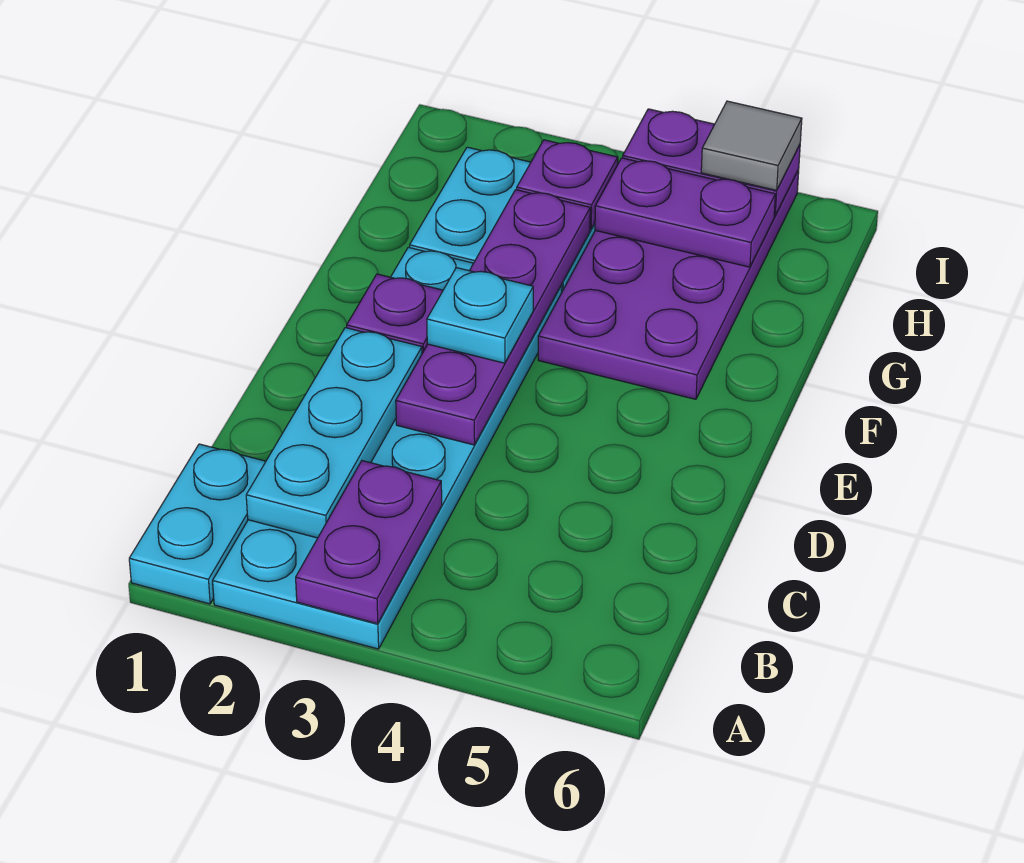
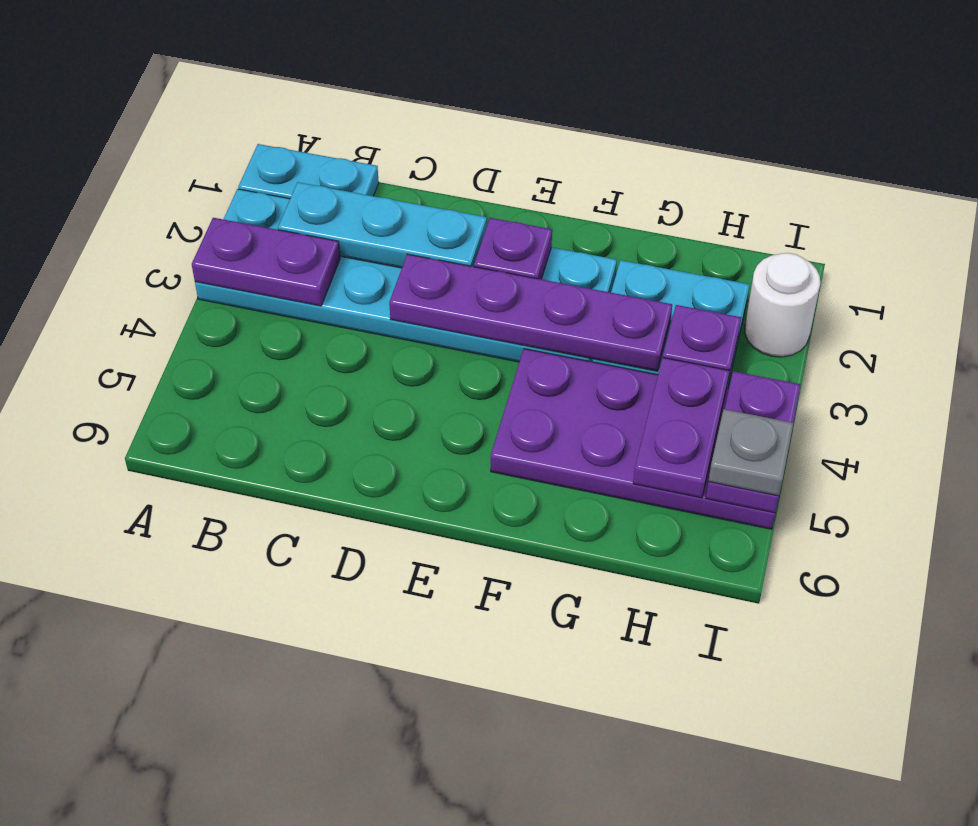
cyan 1x1 plate [427,268,533,363] -> none
none -> white 1x1 round brick [745,253,820,357]
grey 1x1 tile [701,101,802,190] -> grey 1x1 plate [708,409,793,496]

